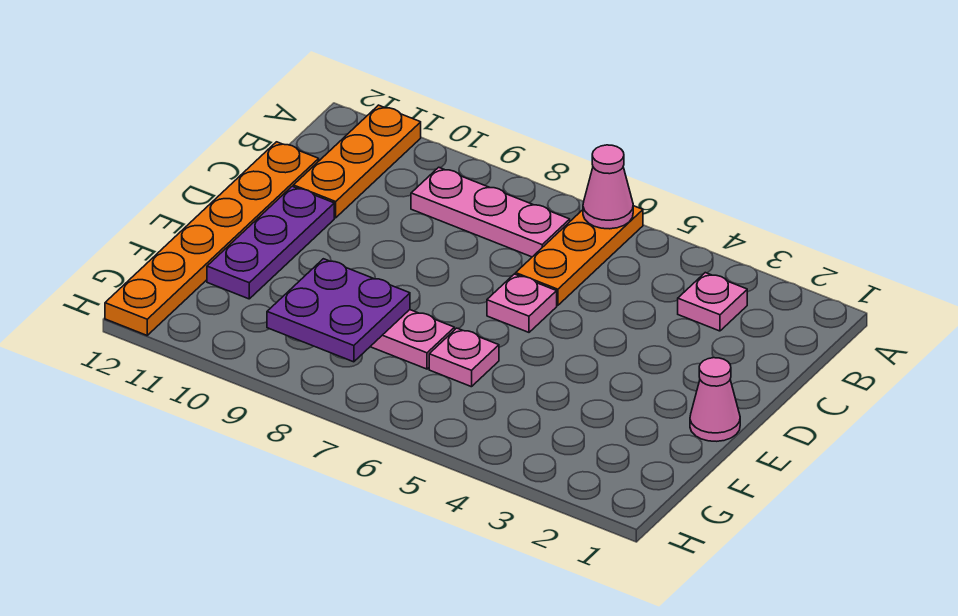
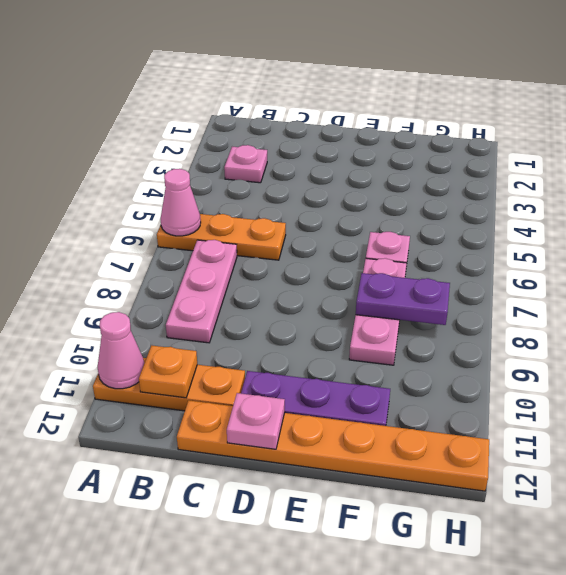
none -> orange 1x1 plate [139,345,197,398]
pink 1x1 plate [487,274,557,332] -> pink 1x1 plate moved to [227,393,285,449]
pink 1x1 cone [690,358,740,441] -> pink 1x1 cone moved to [98,312,144,389]
purple 2x2 plate [267,259,410,362] -> purple 1x2 plate [356,273,450,325]

